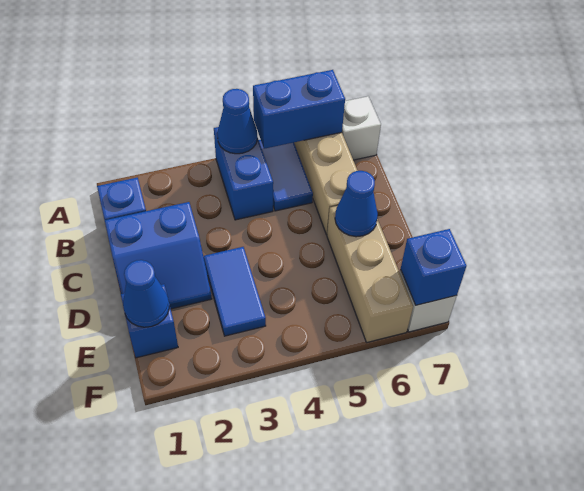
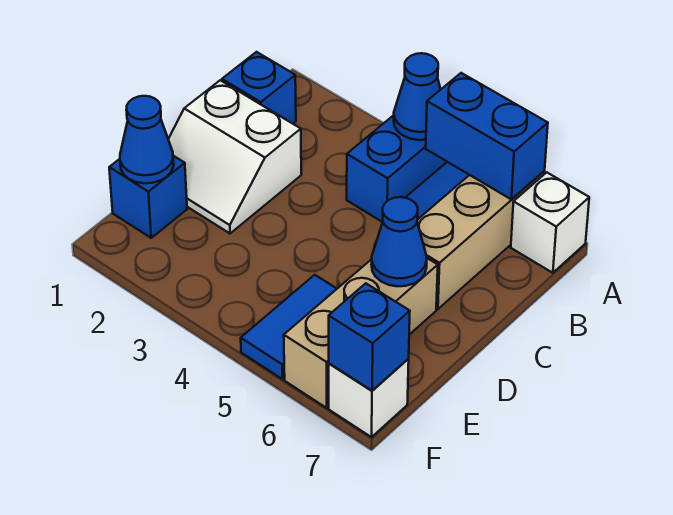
blue 2x2 slope [105,202,212,309] -> white 2x2 slope [168,80,301,233]
blue 1x2 tile [204,247,266,336] -> blue 1x2 tile moved to [241,275,337,379]

